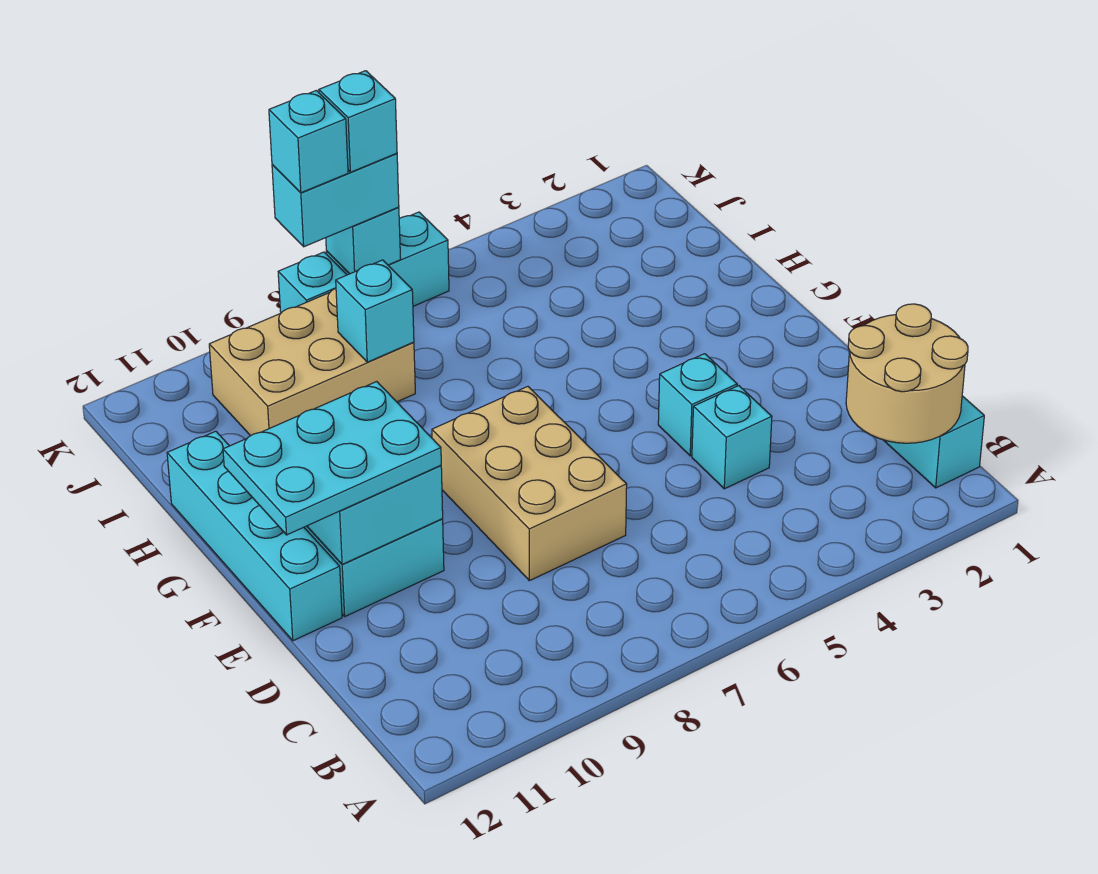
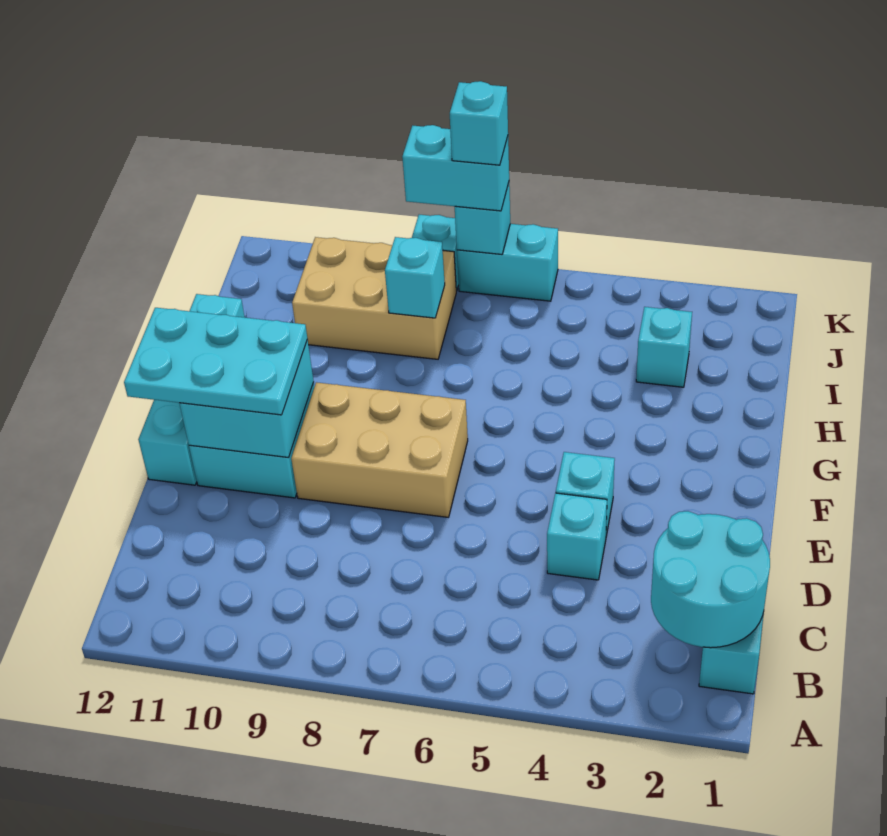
tan 2x2 round brick [846,304,968,443] -> cyan 2x2 round brick [651,511,770,648]
tan 2x3 brick [432,386,627,581] -> tan 2x3 brick turned to [291,382,468,517]
cyan 1x1 brick [269,90,348,193] -> cyan 1x1 brick moved to [636,307,692,387]

